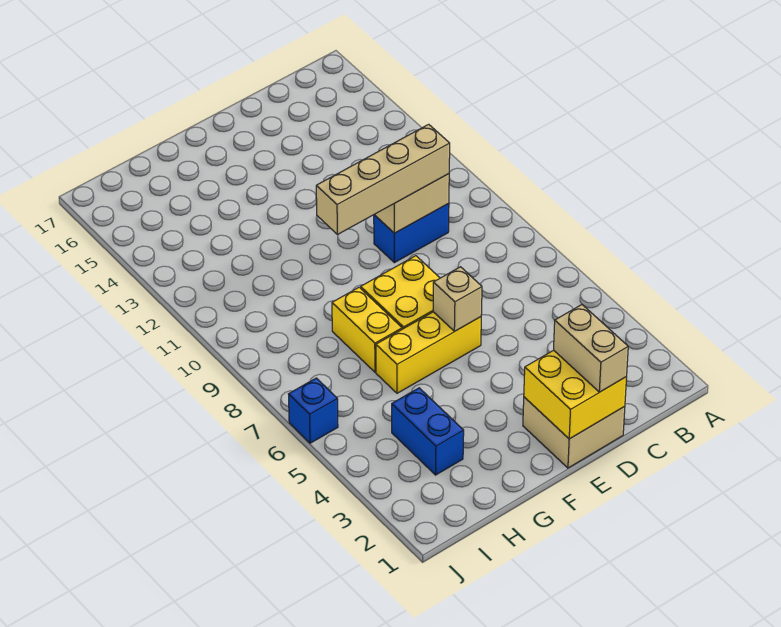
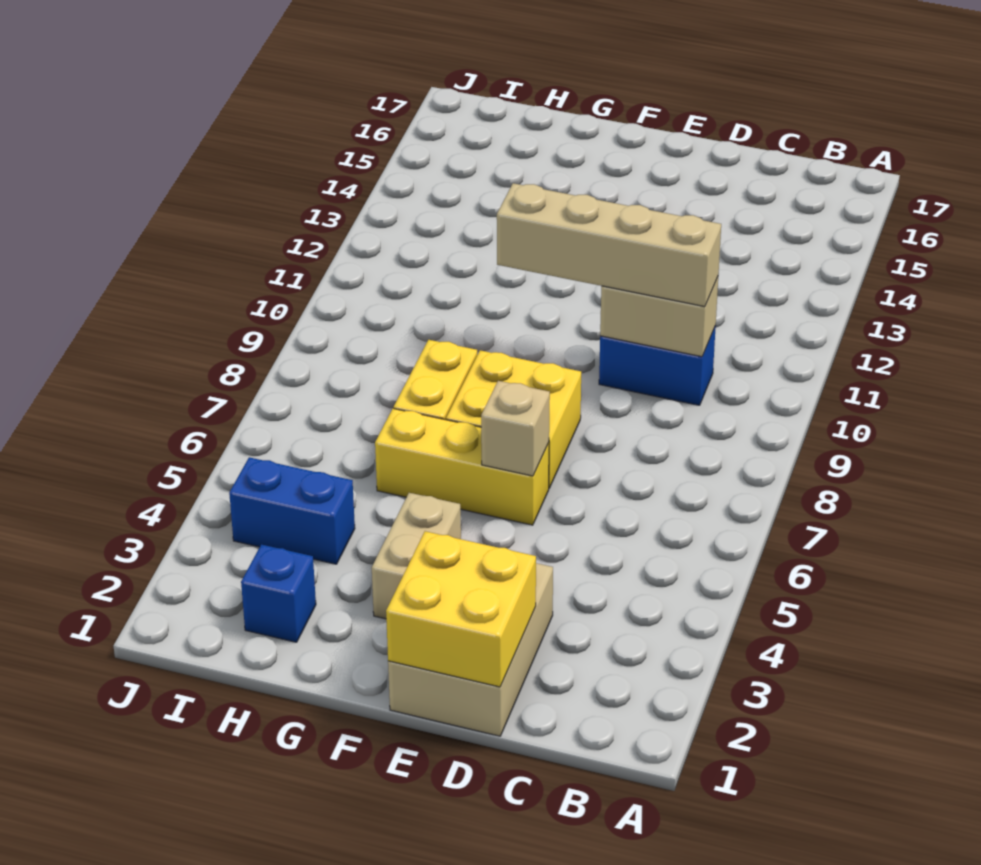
tan 2x2 brick [523,397,625,468] -> tan 2x3 brick [388,563,553,736]
tan 1x2 brick [554,305,628,392] -> tan 1x2 brick moved to [372,493,461,619]
blue 1x2 brick [392,388,464,475] -> blue 1x2 brick turned to [229,457,355,564]
blue 1x1 brick [289,378,338,443] -> blue 1x1 brick moved to [241,544,316,642]

